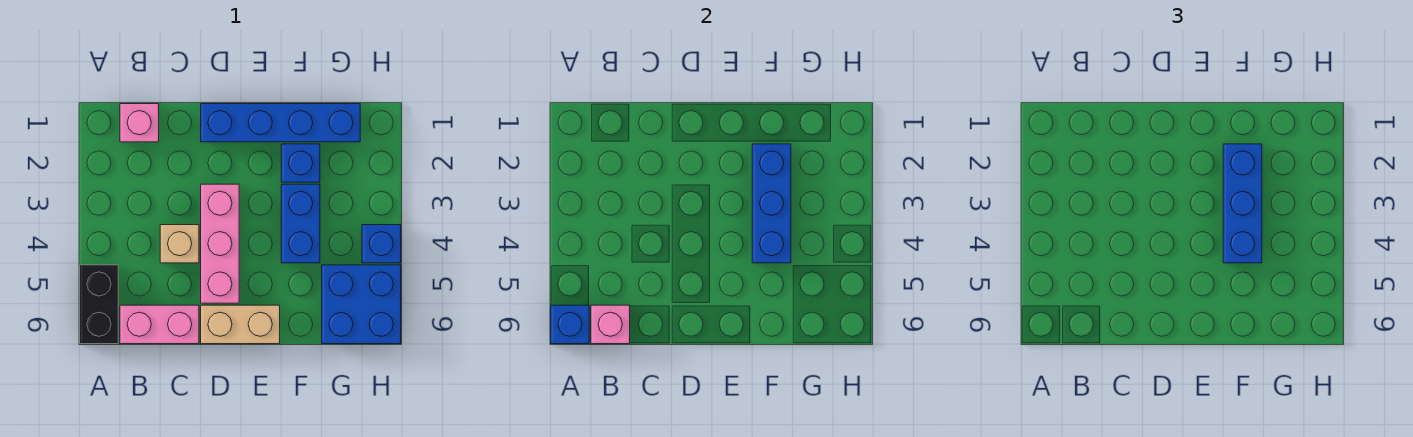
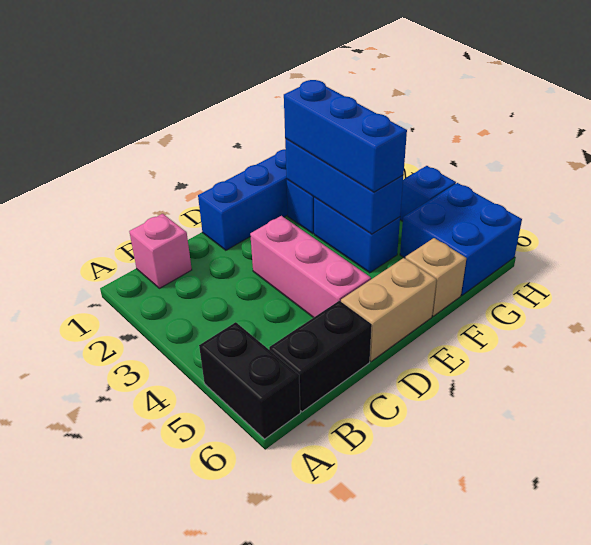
blue 1x1 brick [551,305,589,344] -> none
pink 1x2 brick [120,305,199,344] -> black 1x2 brick [269,301,372,412]
pink 1x1 brick [591,305,630,344] -> none
tan 1x1 brick [160,225,199,263] -> tan 1x1 brick moved to [405,238,466,316]

